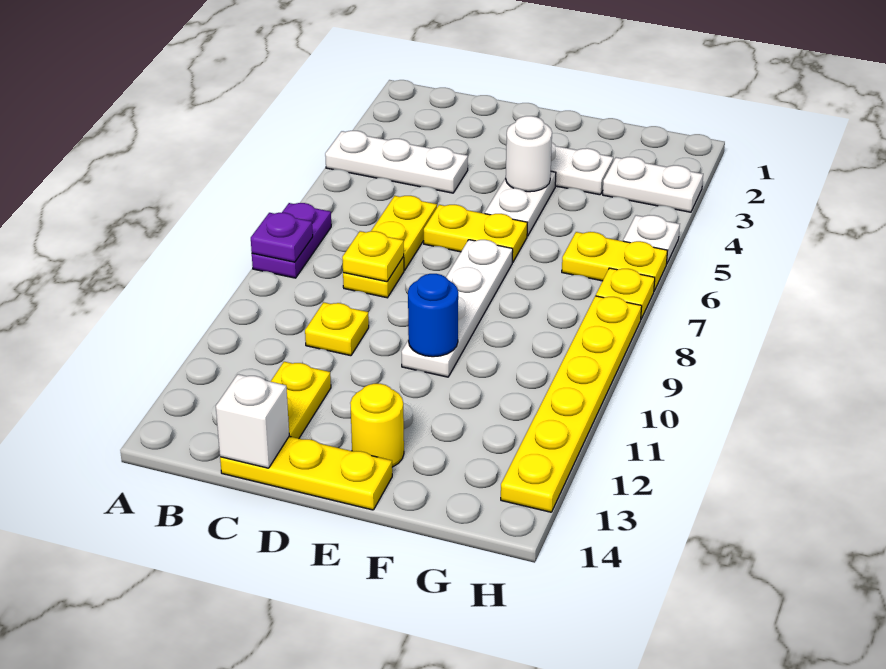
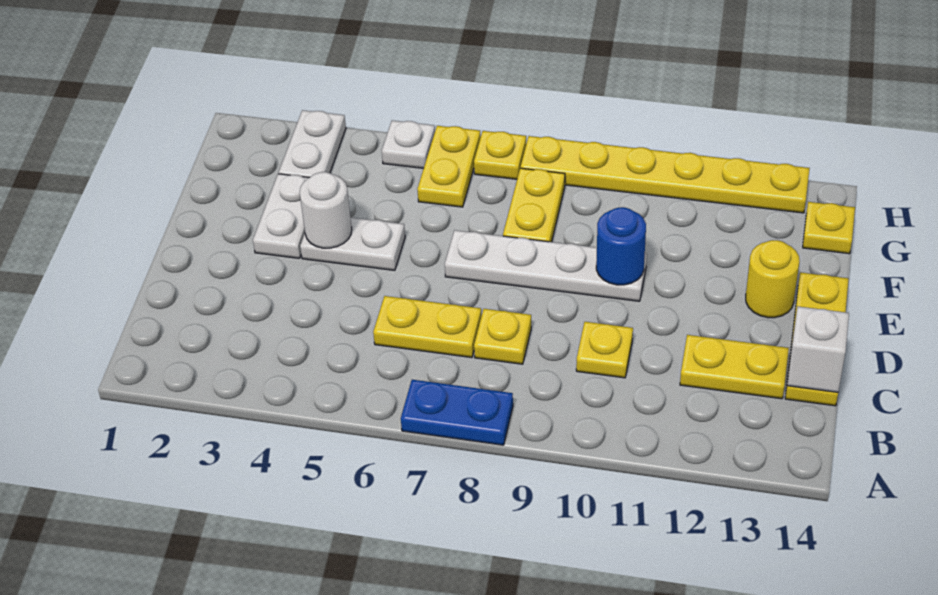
white 1x3 plate [325,131,468,193] -> none
purple 1x2 plate [252,203,331,278] -> blue 1x2 plate [401,380,513,445]
purple 1x1 plate [251,213,313,262] -> none
yellow 1x1 plate [342,231,404,282] -> yellow 1x1 plate moved to [803,202,855,254]
yellow 1x2 plate [424,204,527,262] -> yellow 1x2 plate moved to [503,168,565,242]

